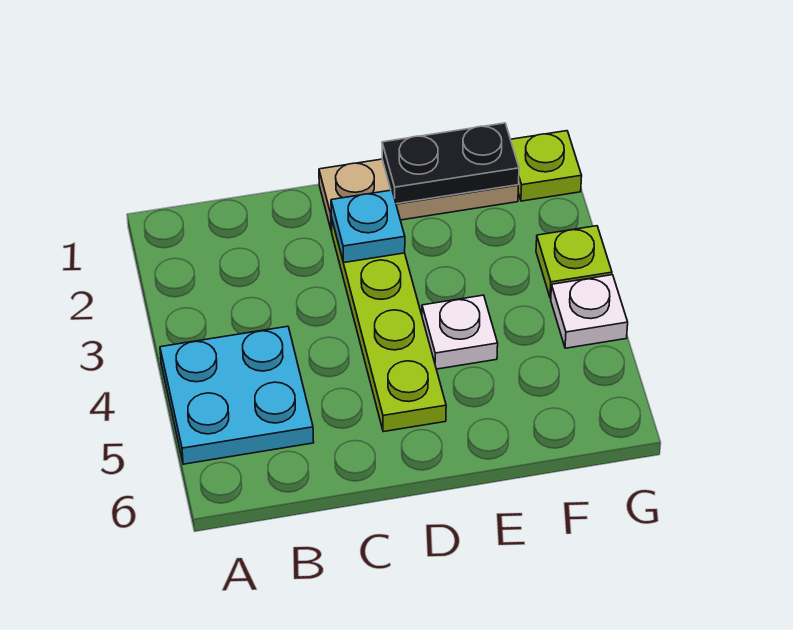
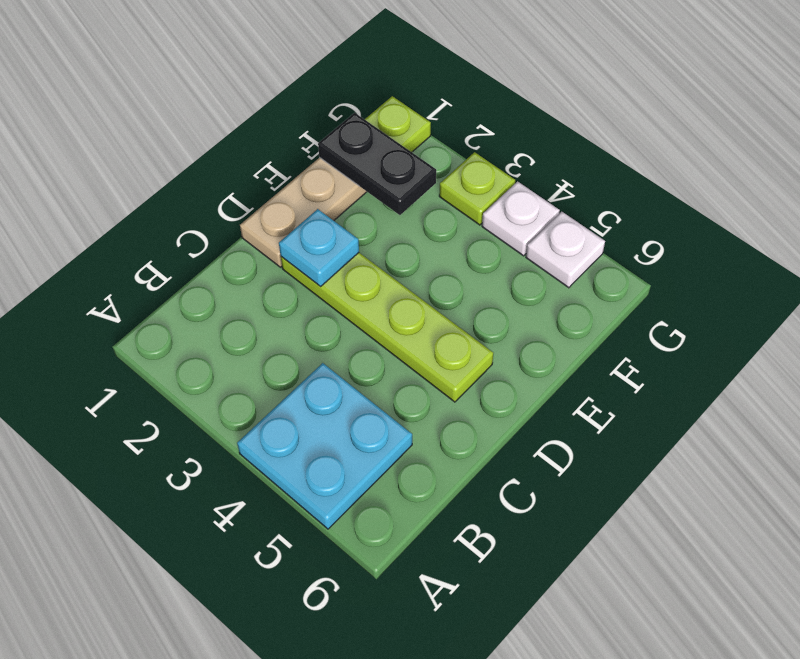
black 1x2 plate [382,123,519,204] -> black 1x2 plate turned to [318,113,436,215]
white 1x1 plate [422,295,498,369] -> white 1x1 plate moved to [526,212,605,288]

